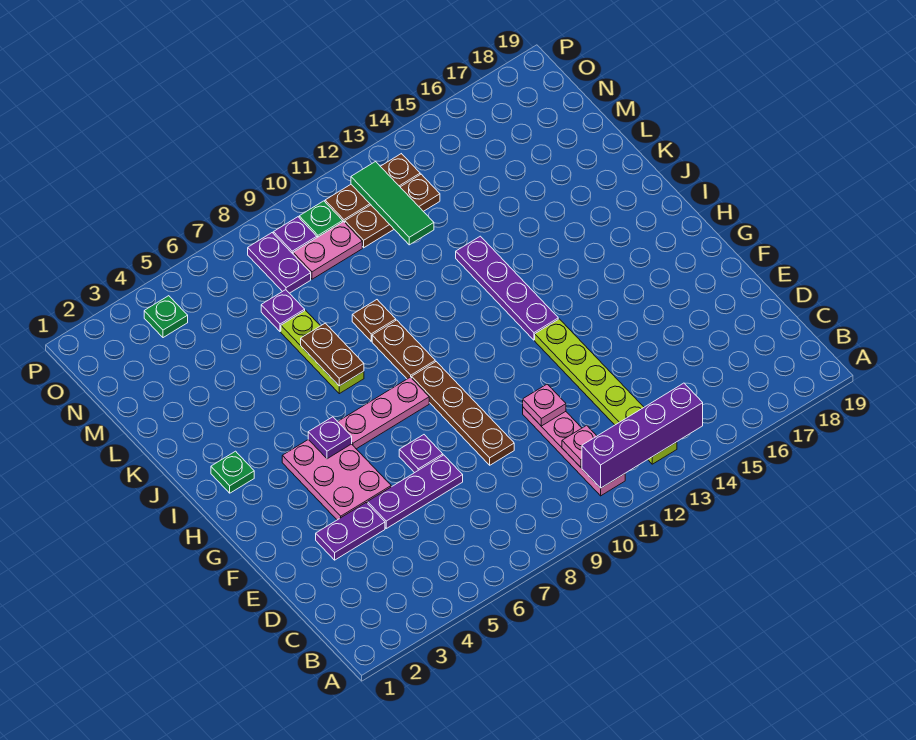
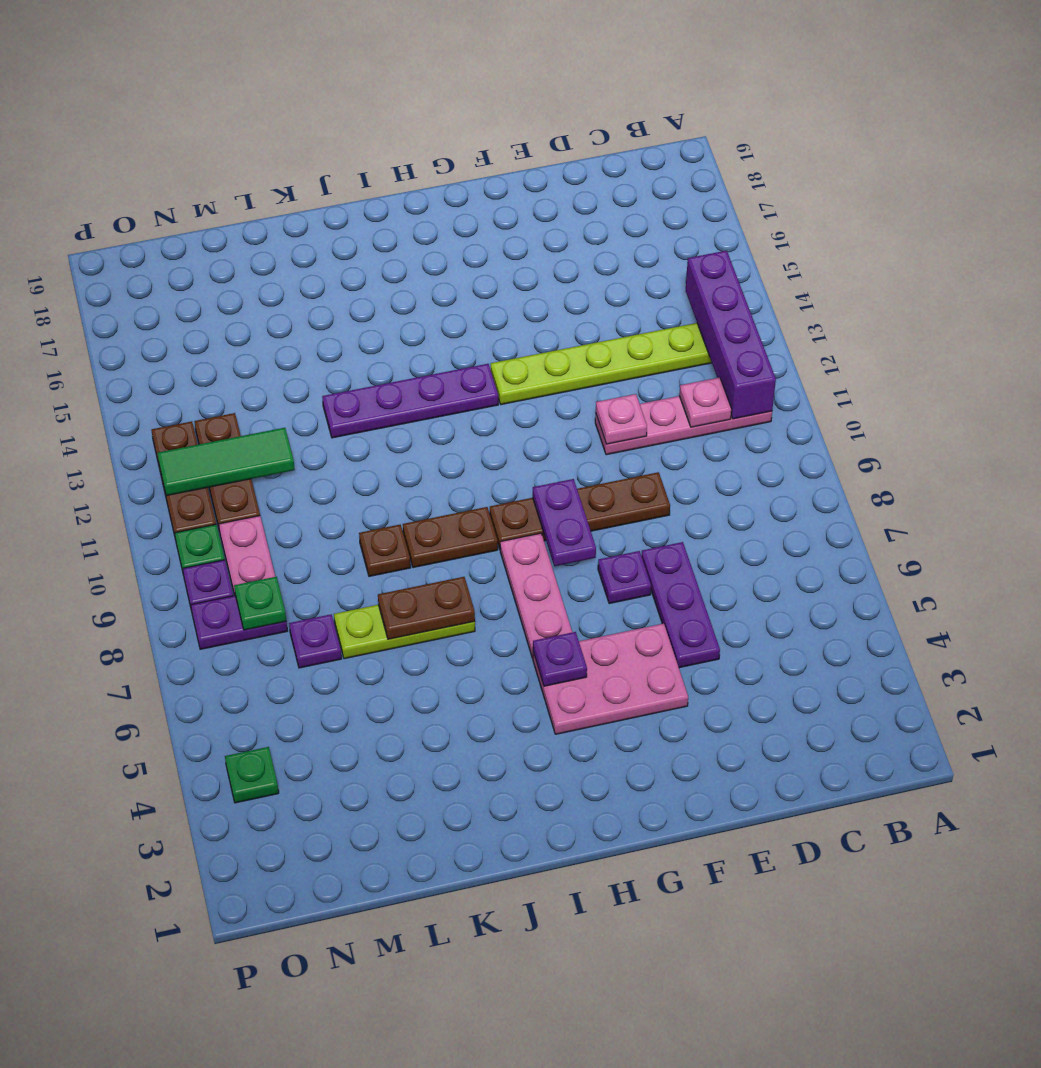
purple 1x2 plate [316,503,385,560] -> purple 1x2 plate moved to [533,479,596,566]
green 1x1 plate [211,451,254,493] -> green 1x1 plate moved to [234,577,286,630]

